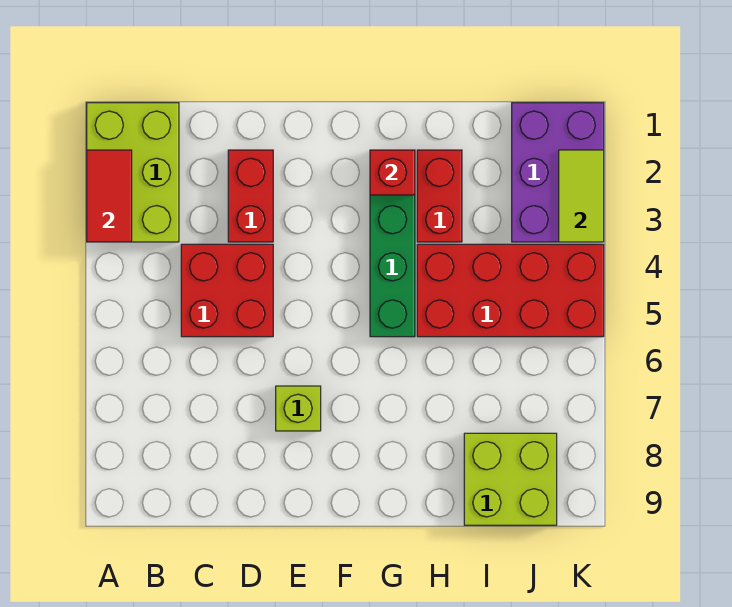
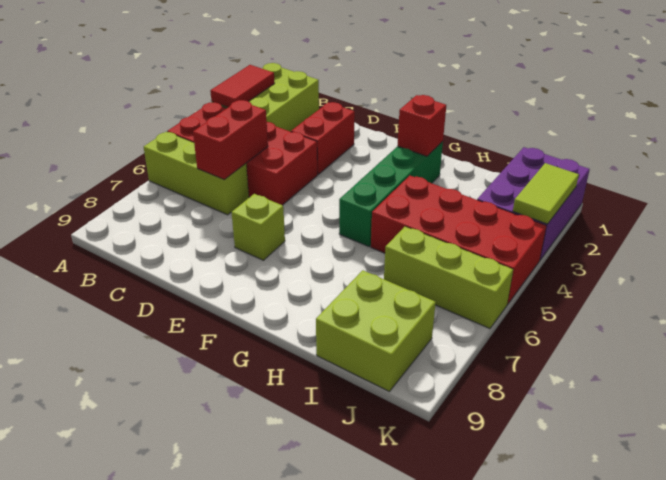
none -> lime 1x3 brick [144,132,249,215]
red 2x2 brick [181,244,273,337] -> red 2x4 brick [167,102,318,205]
red 1x2 brick [417,150,462,242] -> red 1x2 brick moved to [193,100,268,180]
none -> lime 1x3 brick [384,226,513,329]

